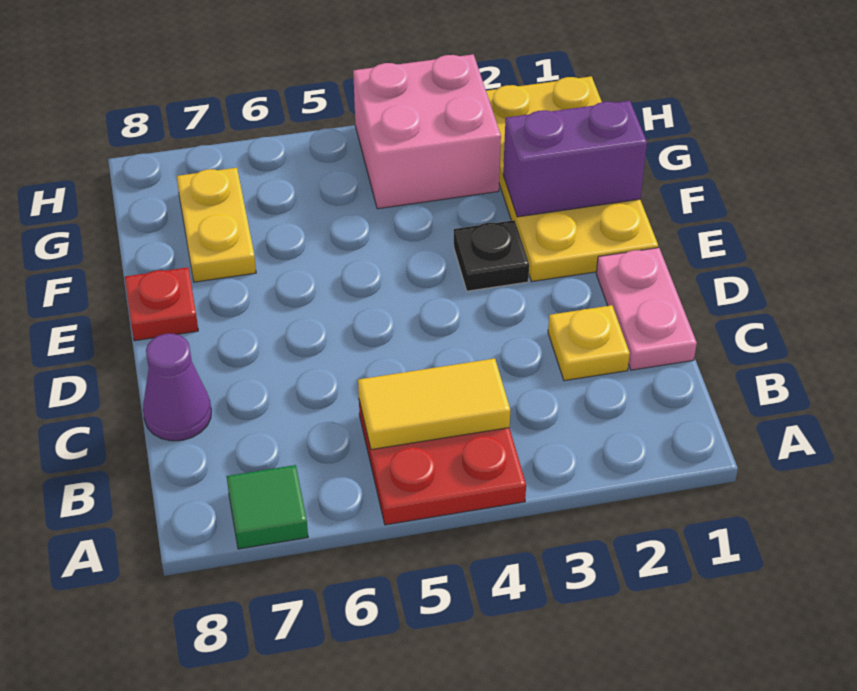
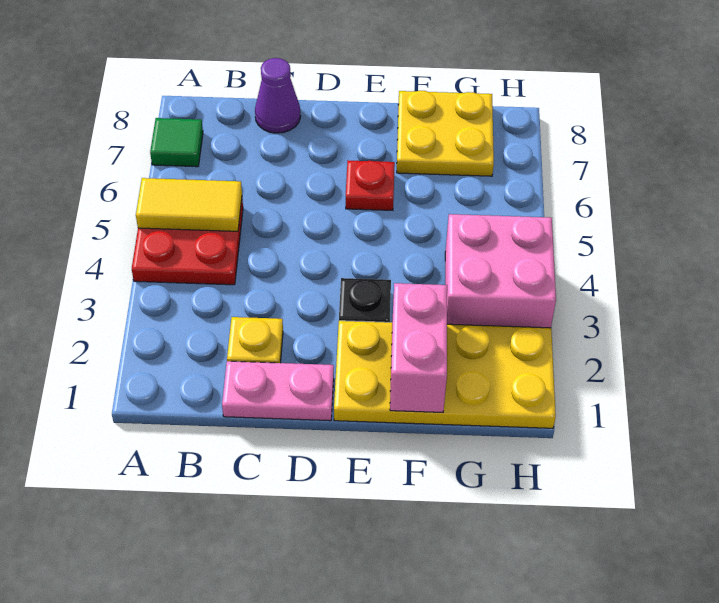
yellow 1x2 tile [358,358,510,450] -> yellow 1x2 tile turned to [136,178,242,231]
red 1x1 plate [125,267,198,341] -> red 1x1 plate moved to [346,160,395,210]
purple 1x2 brick [503,101,647,217] -> pink 1x2 brick [390,283,447,412]
yellow 1x2 plate [177,168,256,282] -> yellow 2x2 plate [397,91,494,176]

